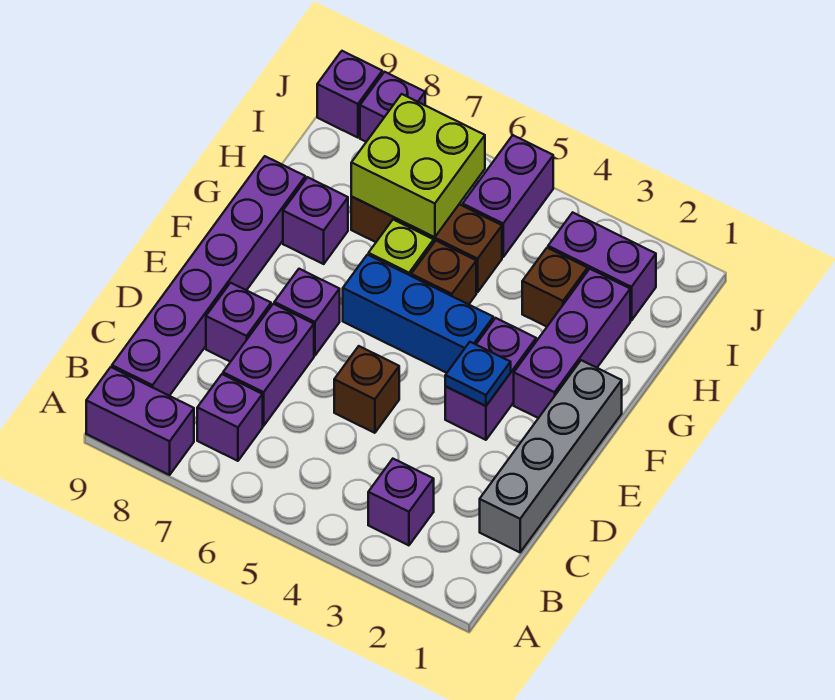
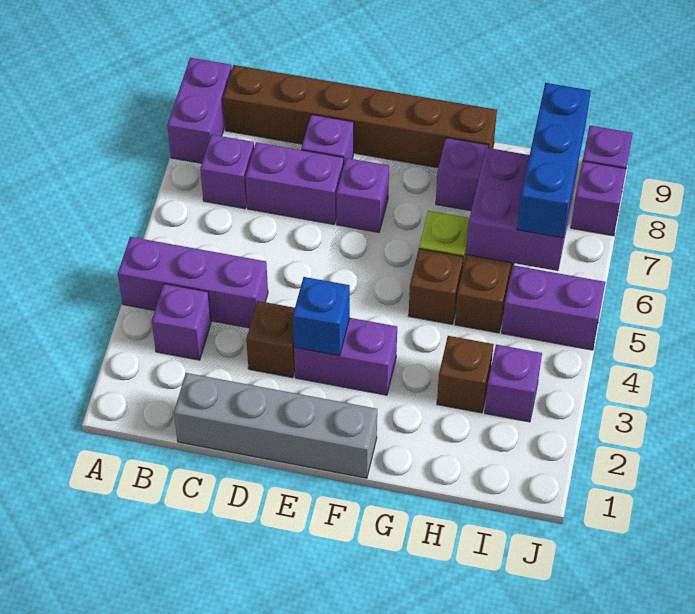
purple 1x6 brick [112,156,305,396] -> brown 1x6 brick [223,65,497,168]
brown 1x1 brick [334,346,399,433] -> brown 1x1 brick moved to [246,301,295,378]
blue 1x1 plate [445,342,511,406] -> blue 1x1 brick [293,277,350,356]
purple 1x3 brick [514,269,630,418] -> purple 1x3 brick moved to [118,237,268,328]
blue 1x3 brick [343,255,493,373] -> blue 1x3 brick moved to [517,83,591,238]
lime 2x2 brick [351,94,485,237] -> purple 2x2 brick [466,148,578,271]
purple 1x2 brick [548,213,656,321] -> purple 1x1 brick [485,345,542,422]

